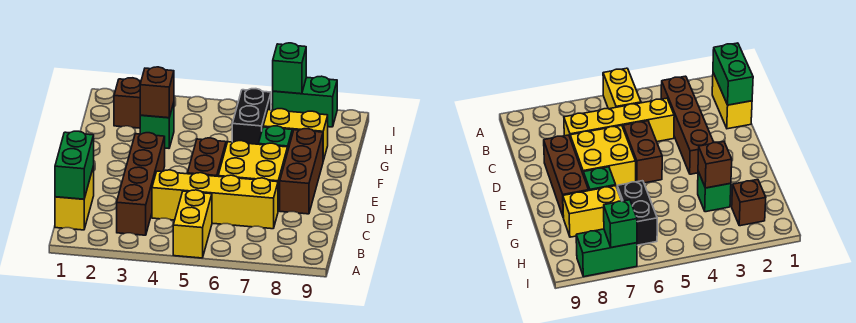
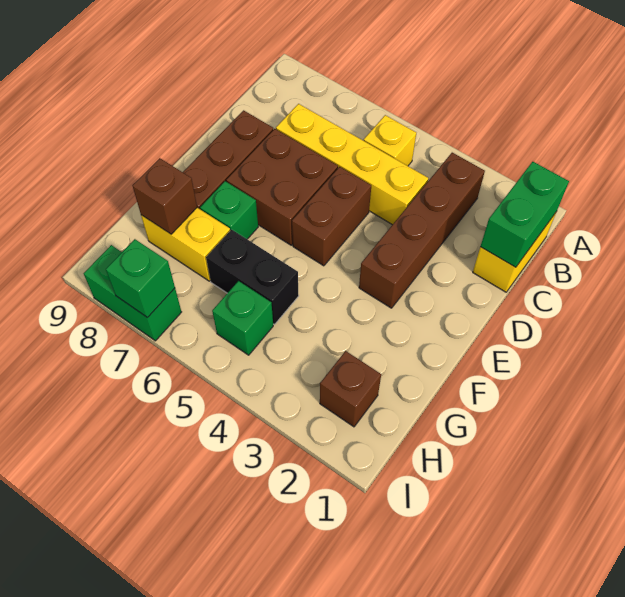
yellow 1x2 brick [173,190,212,258] -> yellow 1x1 brick [364,115,416,166]
yellow 2x2 brick [218,141,288,210] -> brown 2x2 brick [226,129,338,245]
green 1x1 brick [140,103,174,148] -> green 1x1 brick moved to [212,281,273,355]
brown 1x1 brick [140,67,174,118] -> brown 1x1 brick moved to [132,158,197,234]
black 1x2 brick [232,89,271,144] -> black 1x2 brick turned to [206,229,299,324]

